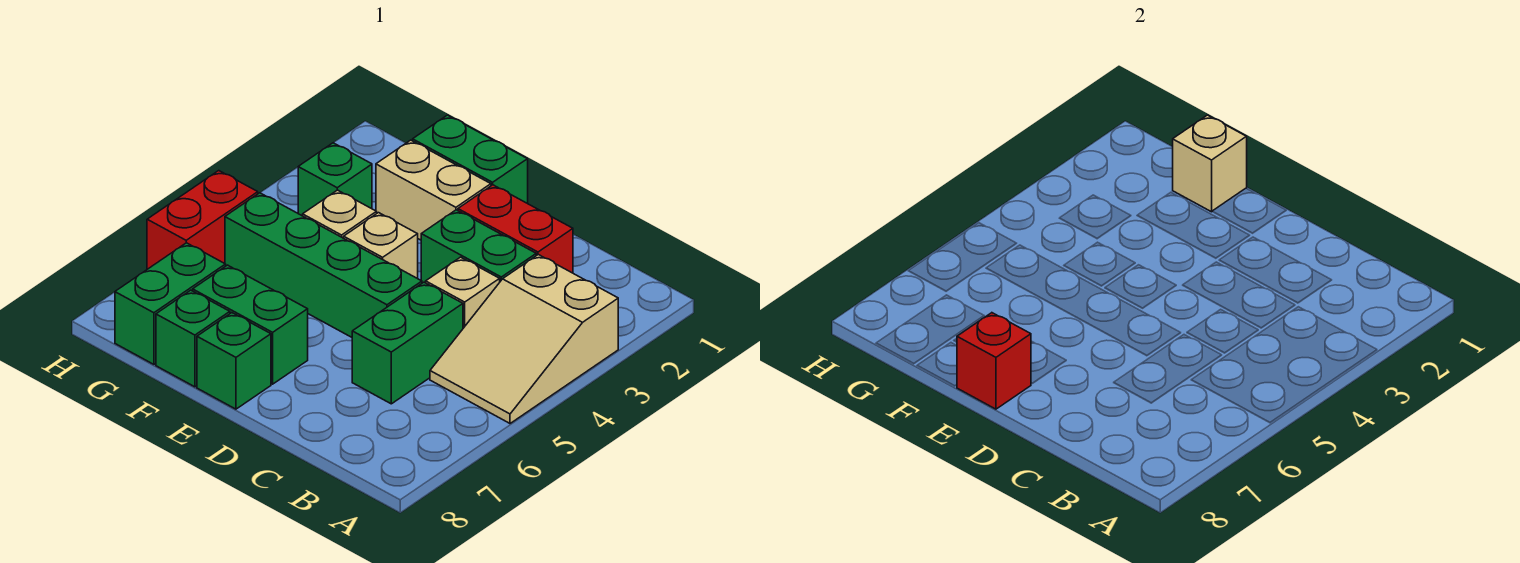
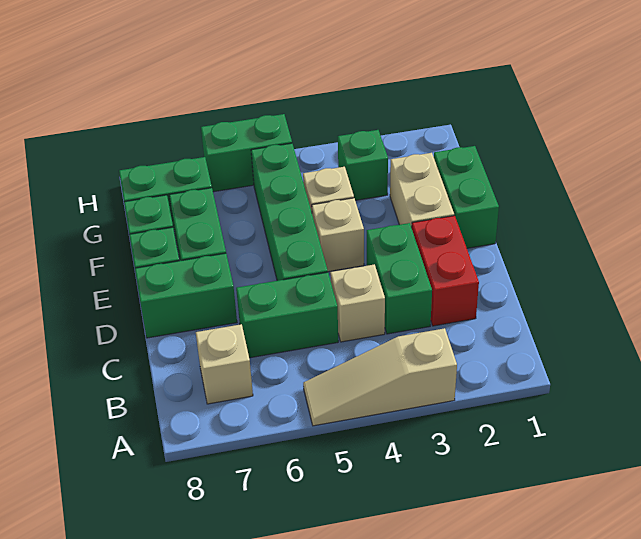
tan 2x3 slope [430,255,618,423] -> tan 1x3 slope [303,328,457,426]
none -> green 1x2 brick [135,253,237,338]
red 1x1 brick [957,313,1031,409] -> none
tan 1x1 brick [1173,115,1247,212] -> tan 1x1 brick moved to [196,324,253,404]
red 1x2 brick [147,171,258,269] -> green 1x2 brick [201,114,292,192]

